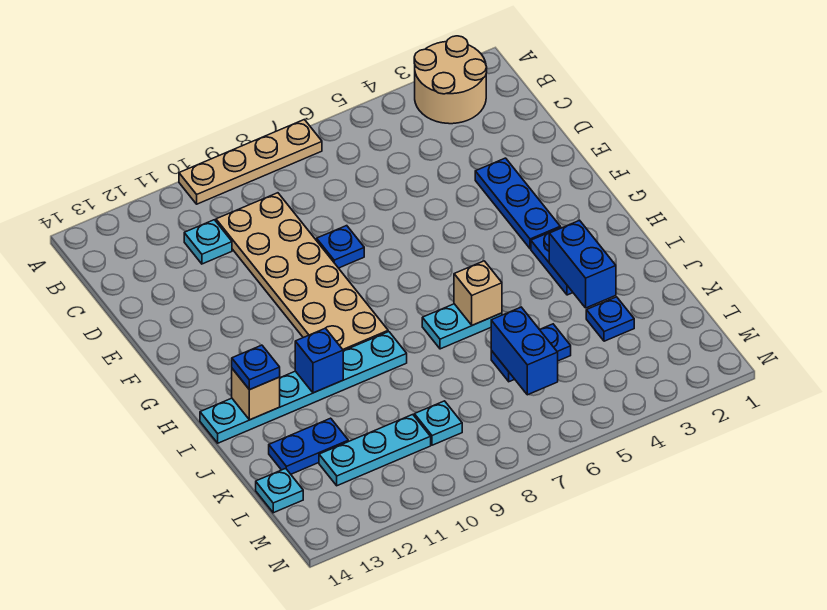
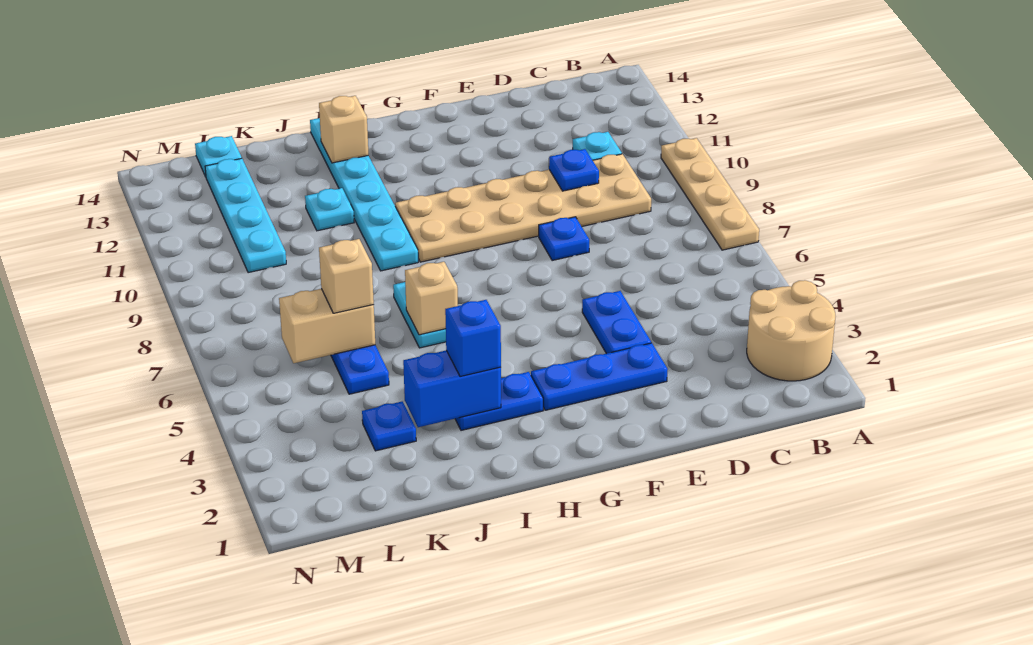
blue 1x1 brick [295,328,343,393] -> blue 1x1 brick moved to [445,300,501,377]
blue 1x1 plate [232,345,280,390] -> blue 1x1 plate moved to [549,149,599,191]
blue 1x2 brick [491,307,558,395] -> tan 1x2 brick [279,289,375,363]
none -> tan 1x1 brick [319,239,374,313]
blue 1x2 plate [269,418,348,474] -> blue 1x2 plate moved to [582,291,651,354]
cyan 1x1 plate [414,401,462,445] -> cyan 1x1 plate moved to [305,188,354,231]
cyan 1x3 plate [319,415,431,486] -> cyan 1x4 plate [205,158,286,273]

